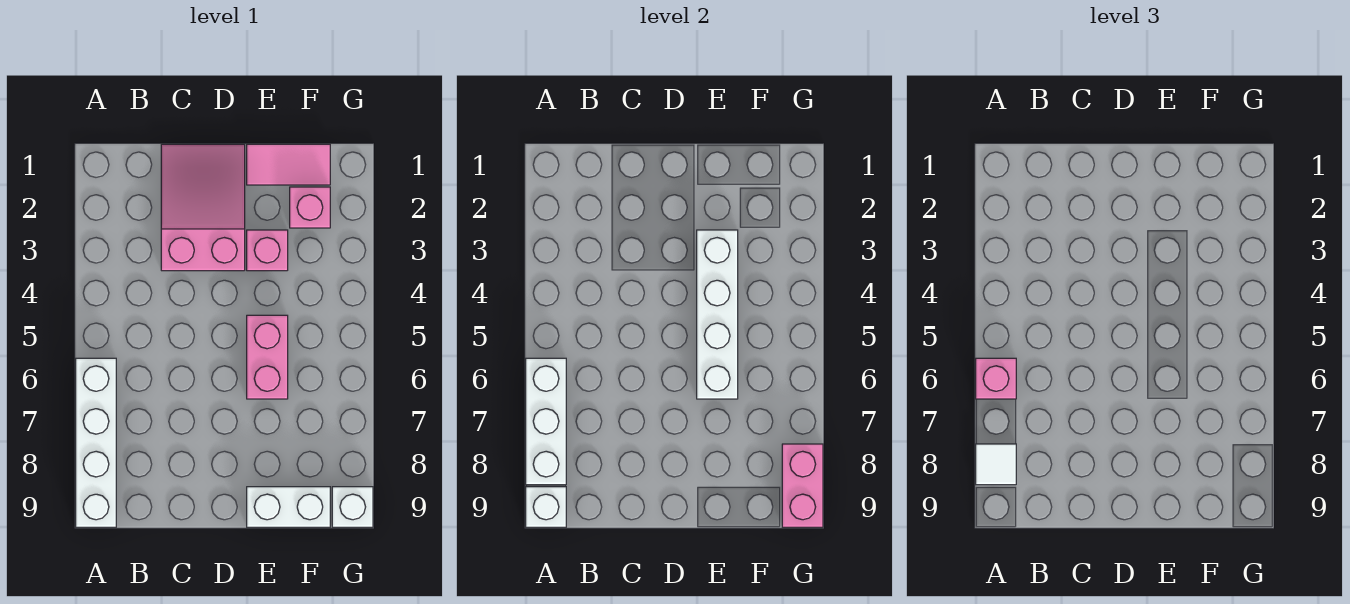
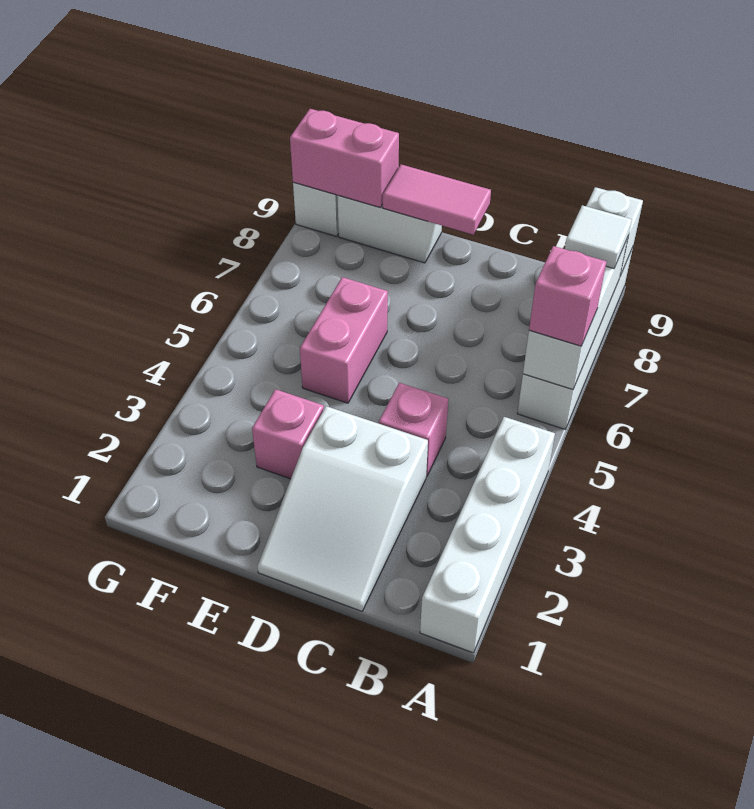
pink 2x3 slope [161,144,245,271] -> white 2x3 slope [257,406,428,611]
pink 1x2 tile [247,144,330,185] -> pink 1x2 tile moved to [383,164,491,235]
white 1x4 brick [697,230,738,399] -> white 1x4 brick moved to [420,417,555,653]
pink 1x1 brick [290,187,330,228] -> pink 1x1 brick moved to [379,383,448,477]
pink 1x2 brick [782,444,823,527] -> pink 1x2 brick turned to [290,109,399,208]

